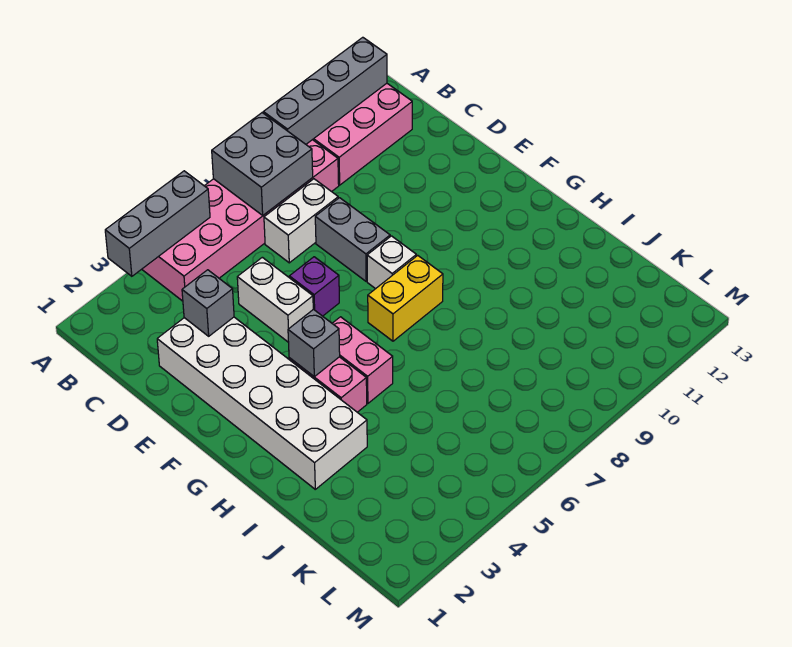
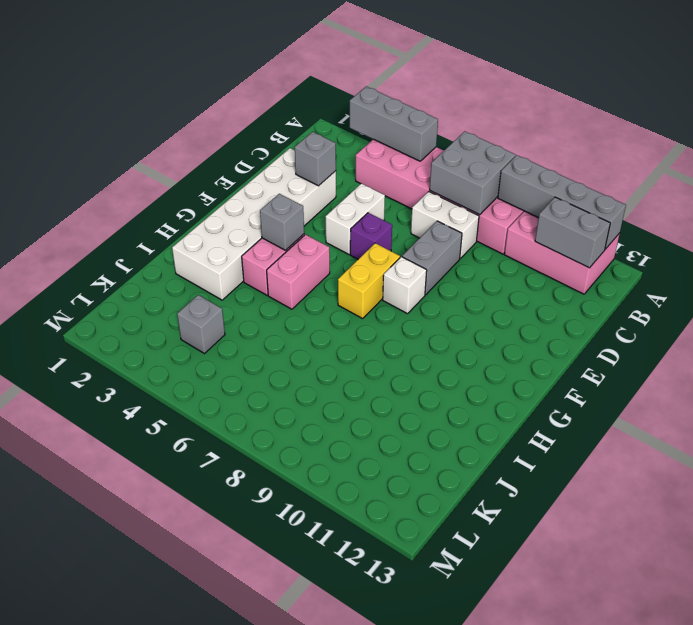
none -> grey 1x2 brick [535,197,610,268]
yellow 1x2 brick [368,255,443,341] -> yellow 1x2 brick turned to [338,243,400,319]
none -> grey 1x1 brick [177,295,225,354]

